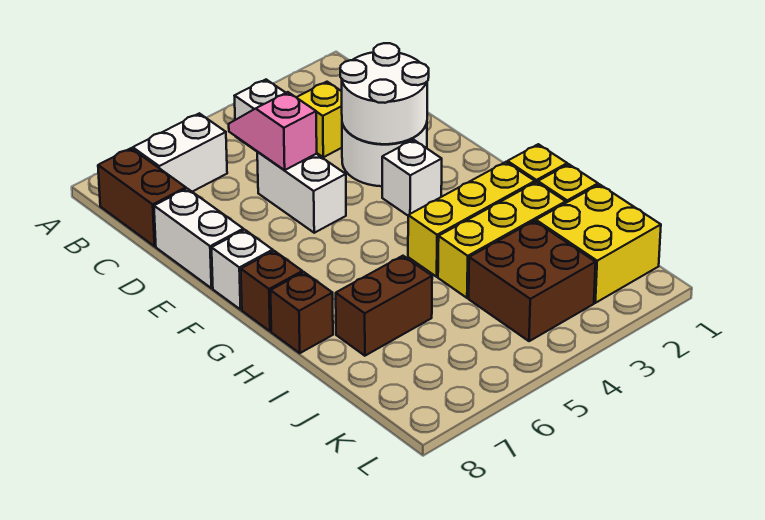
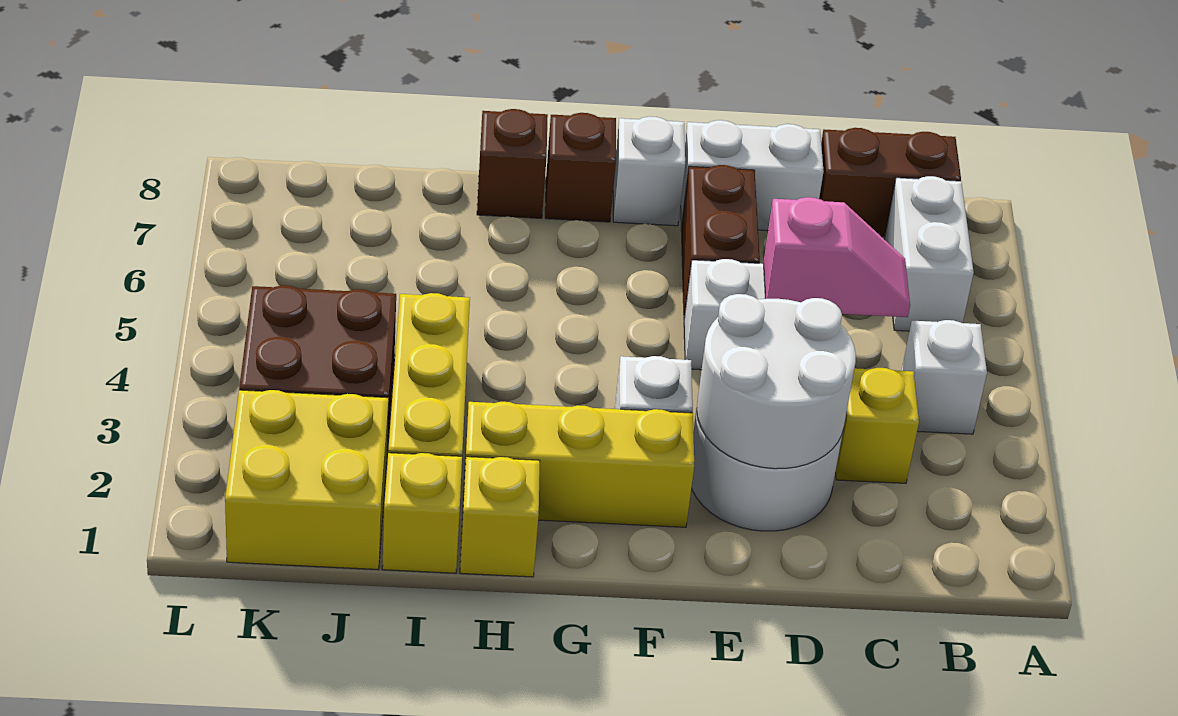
yellow 1x3 brick [408,162,535,277] -> yellow 1x3 brick turned to [463,402,694,527]
brown 1x2 brick [336,256,432,356] -> brown 1x2 brick moved to [681,165,760,318]

